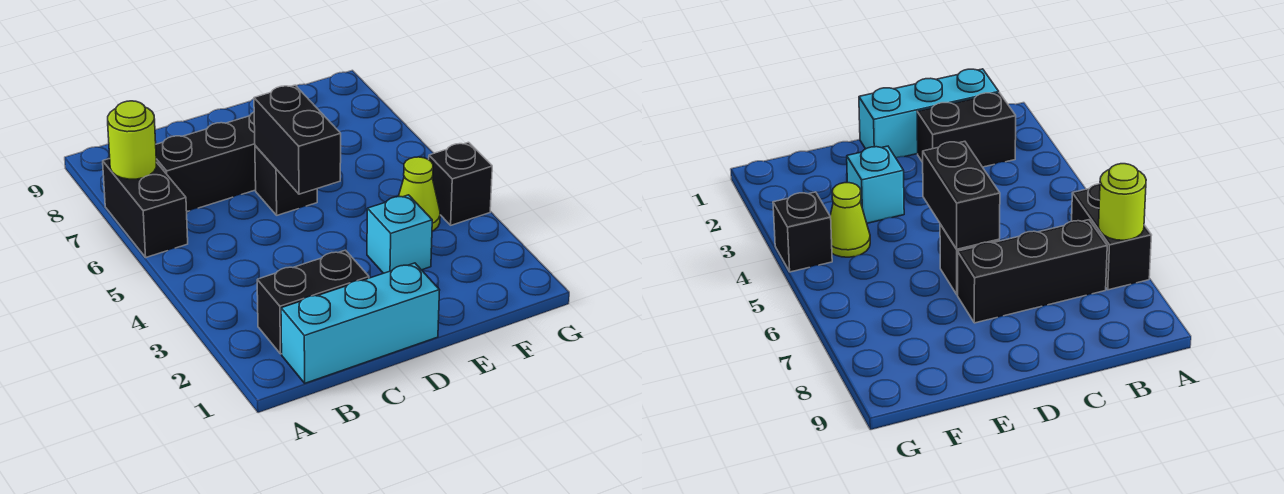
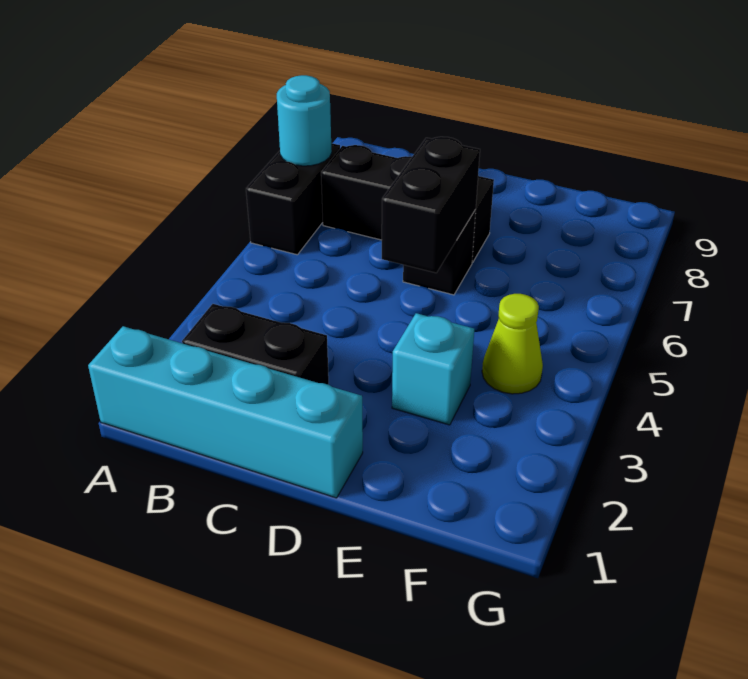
lime 1x1 round brick [108,101,157,179] -> cyan 1x1 round brick [277,75,332,166]
cyan 1x3 brick [281,263,440,383] -> cyan 1x4 brick [88,326,363,498]
black 1x1 brick [429,142,492,225] -> none

